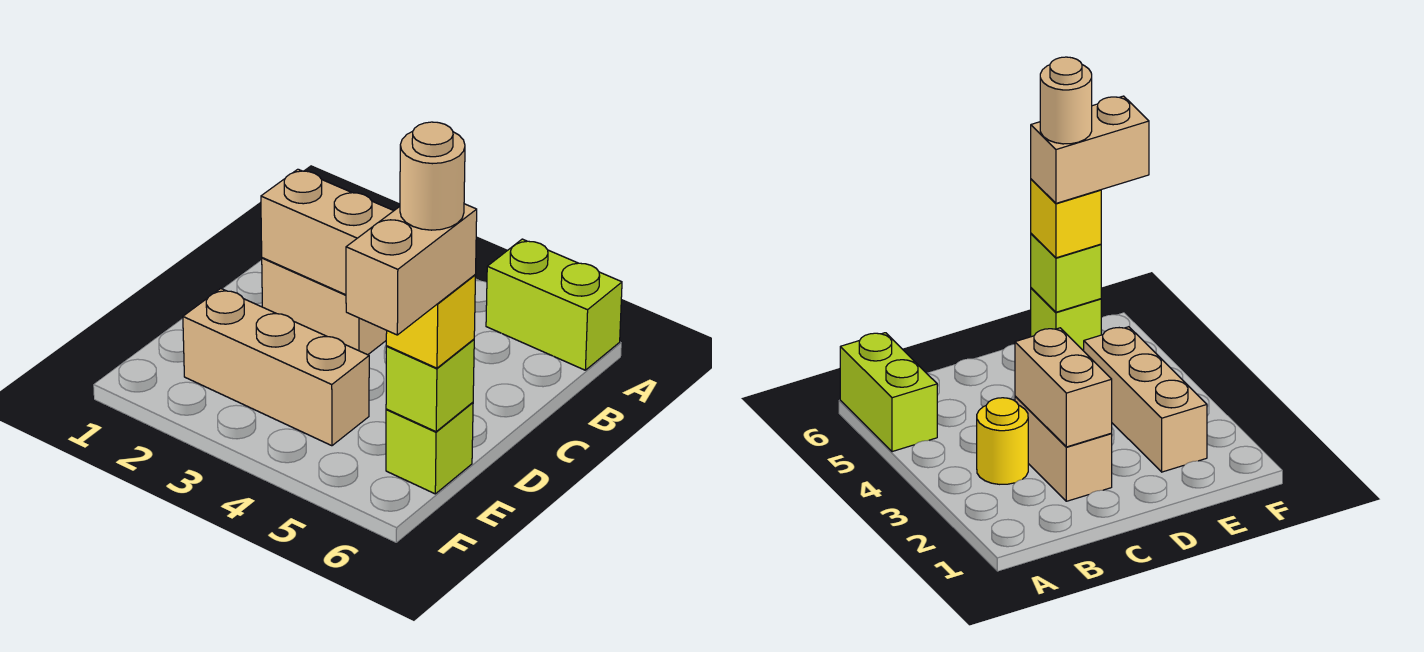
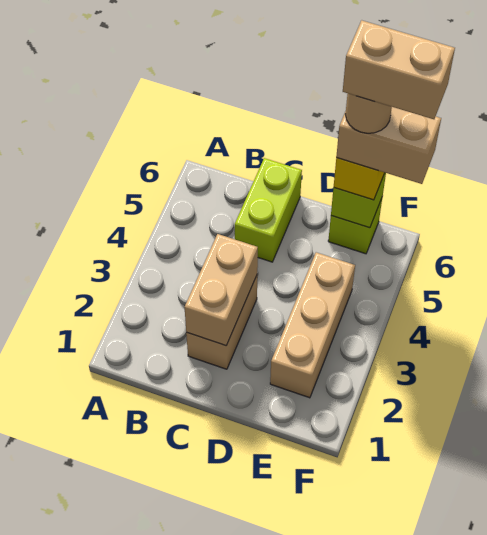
lime 1x2 brick [486,239,622,370] -> lime 1x2 brick moved to [235,158,302,262]
yellow 1x1 round brick [977,398,1028,484] -> none
none -> tan 1x2 brick [343,20,455,119]

